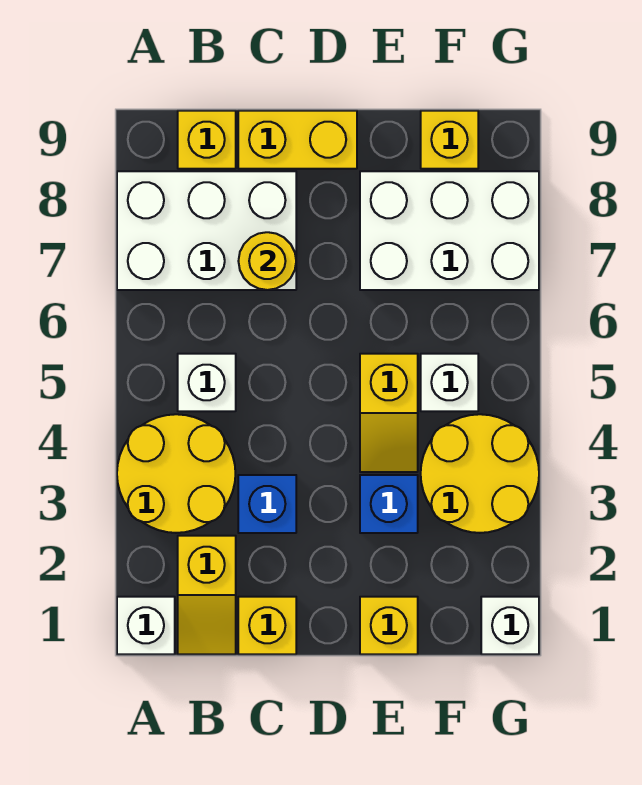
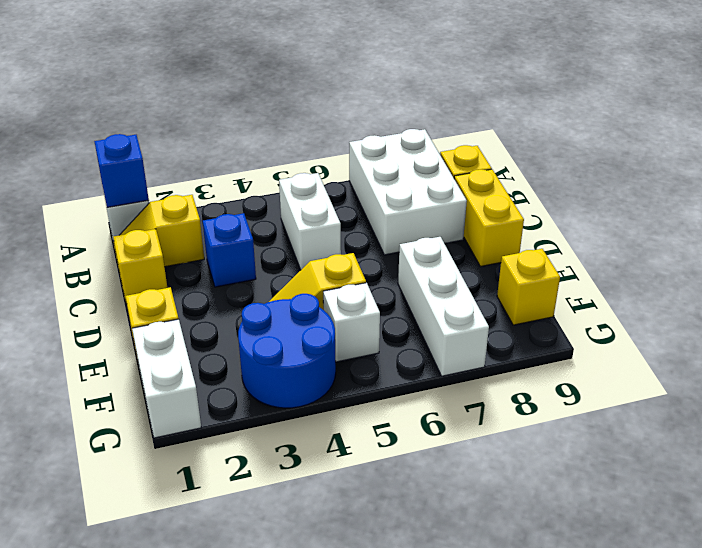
yellow 2x2 round brick [117,414,235,533] -> none
white 1x1 brick [178,354,236,411] -> white 1x2 brick [279,173,341,270]
yellow 1x1 round brick [238,232,296,290] -> none
blue 1x1 brick [360,475,418,533] -> blue 1x1 brick moved to [94,134,149,207]
white 2x3 brick [360,171,539,290] -> white 1x3 brick [398,237,489,376]
yellow 2x2 round brick [421,414,539,533] -> blue 2x2 round brick [238,294,336,408]
white 1x1 brick [481,597,539,654] -> white 1x2 brick [132,319,201,438]

